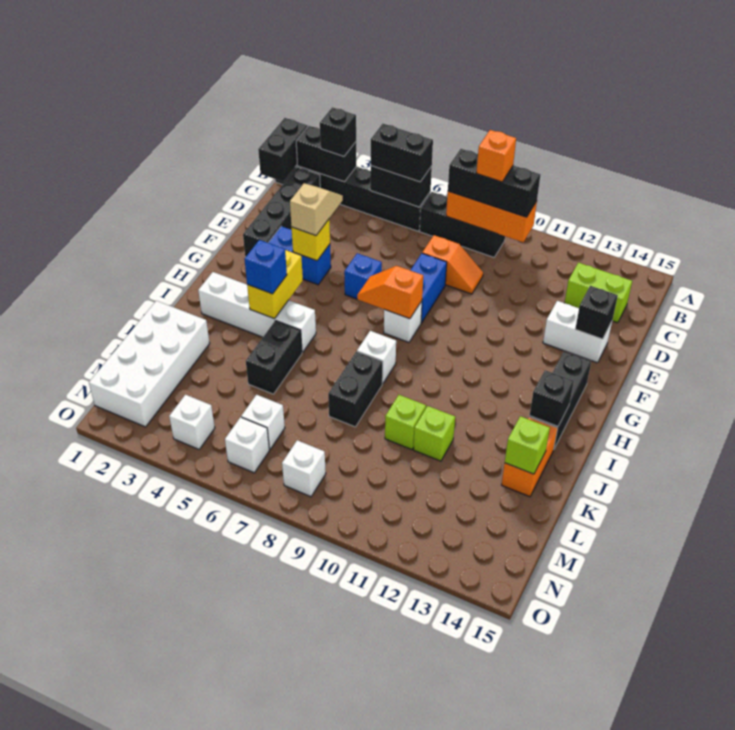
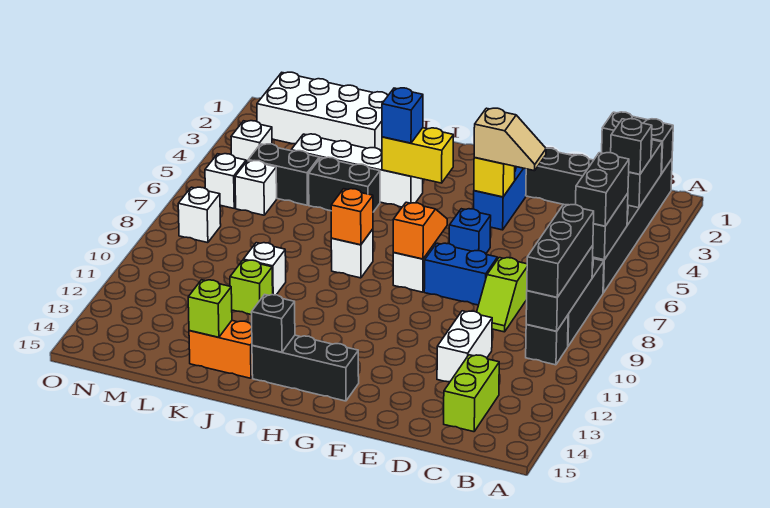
orange 1x3 brick [446,191,537,242] -> black 1x3 brick [526,246,593,331]
orange 1x1 brick [476,130,516,182] -> orange 1x1 brick moved to [331,189,373,245]
orange 1x2 slope [422,235,483,294] -> lime 1x2 slope [477,258,527,332]
white 1x2 brick [543,301,612,363] -> white 1x2 brick moved to [437,311,492,382]
black 1x1 brick [575,286,618,339] -> black 1x1 brick moved to [526,315,568,365]
white 1x4 brick [198,272,316,352] -> white 1x4 brick turned to [291,134,423,207]
black 1x2 brick [328,352,383,427] -> black 1x2 brick moved to [248,144,319,205]
lime 1x1 brick [385,395,426,449] -> white 1x1 brick [243,243,286,295]

